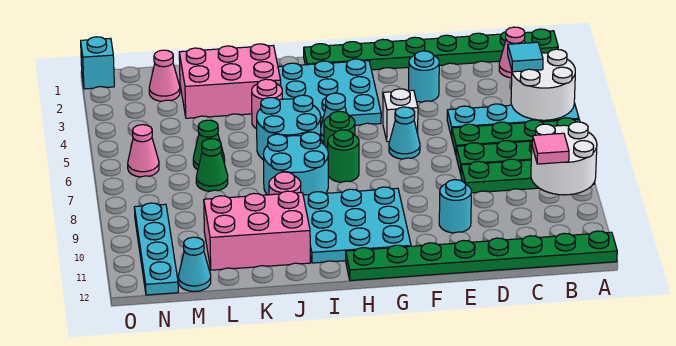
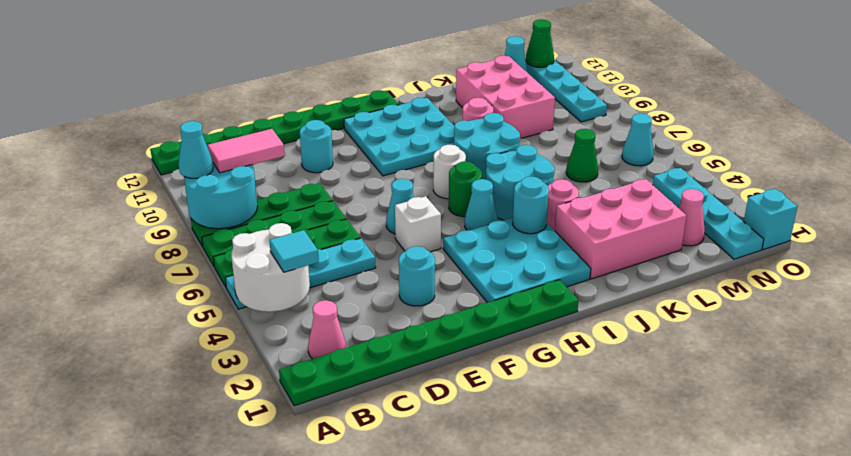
white 2x2 round brick [531,122,597,195] -> cyan 2x2 round brick [184,163,257,229]
none -> cyan 1x1 cone [179,121,213,178]
pink 1x1 tile [532,133,569,164] -> pink 1x2 tile [208,129,285,173]
green 1x1 round brick [328,130,359,182] -> white 1x1 round brick [433,145,466,199]
none -> cyan 1x1 round brick [513,176,549,234]
pink 2x3 brick [204,191,310,270] -> pink 2x3 brick turned to [456,56,555,138]
green 1x1 cone [196,139,228,191] -> green 1x1 cone moved to [526,19,554,67]
none -> cyan 1x4 plate [653,168,764,259]
pink 1x1 cone [128,125,159,177] -> cyan 1x1 cone [622,113,654,166]

